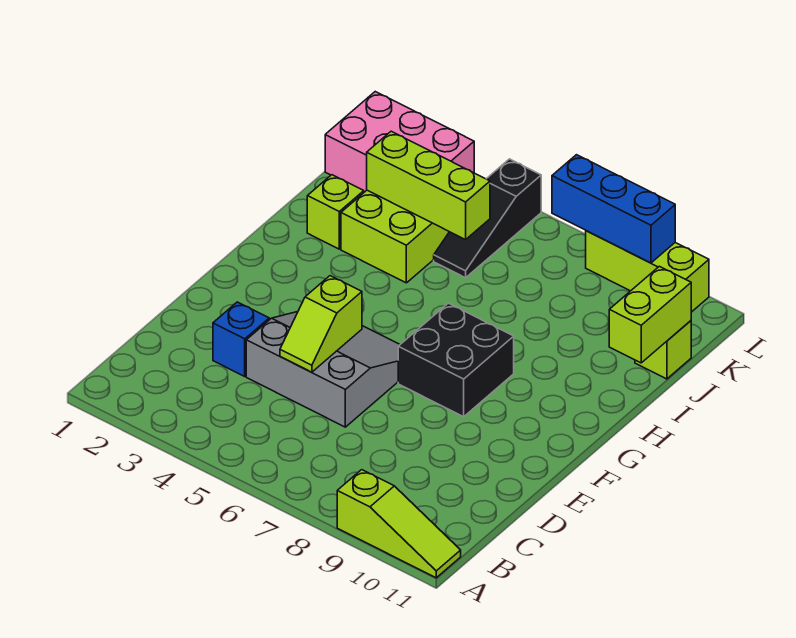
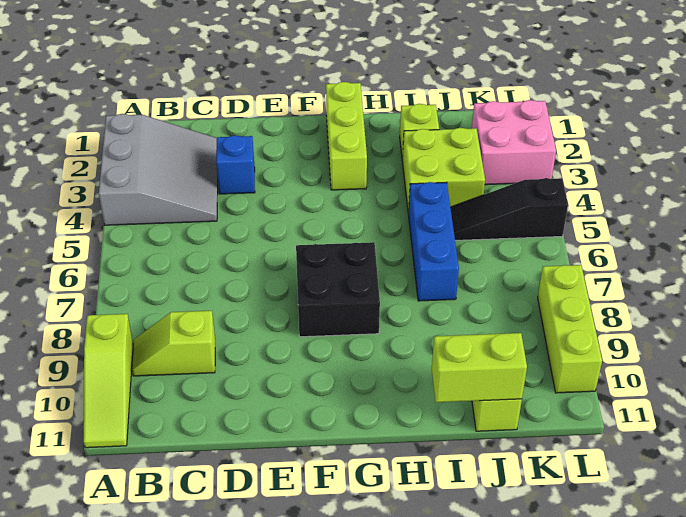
grey 3x3 slope [246,312,400,427] -> grey 3x3 slope moved to [99,114,218,225]
lime 1x2 slope [280,276,362,372] -> lime 1x2 slope moved to [132,311,215,376]
lime 1x3 brick [367,131,490,240] -> lime 1x3 brick moved to [326,82,367,190]
pink 2x3 brick [325,92,474,192] -> pink 2x2 brick [472,100,556,185]
blue 1x3 brick [552,155,675,263] -> blue 1x3 brick moved to [409,182,459,301]

